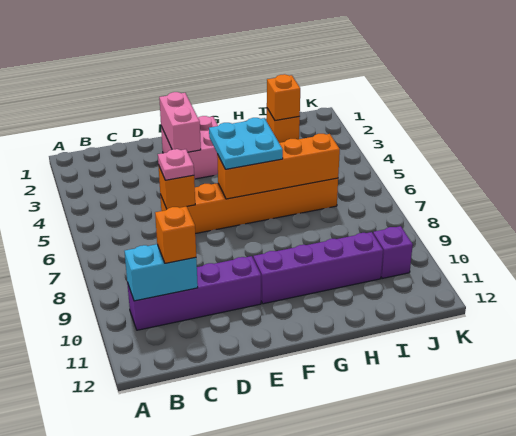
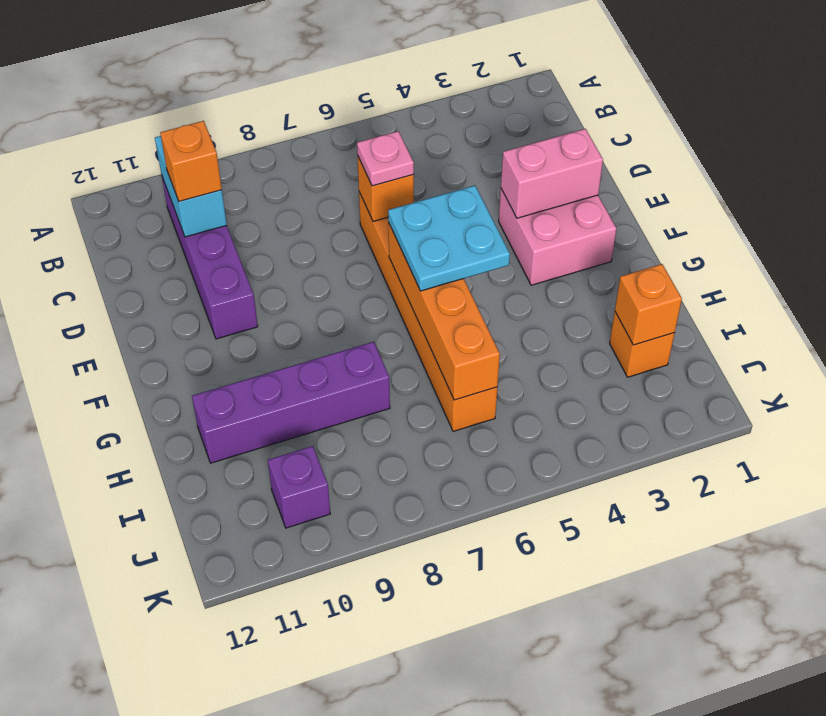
purple 1x4 brick [253,232,383,304] -> purple 1x4 brick turned to [192,342,390,463]

